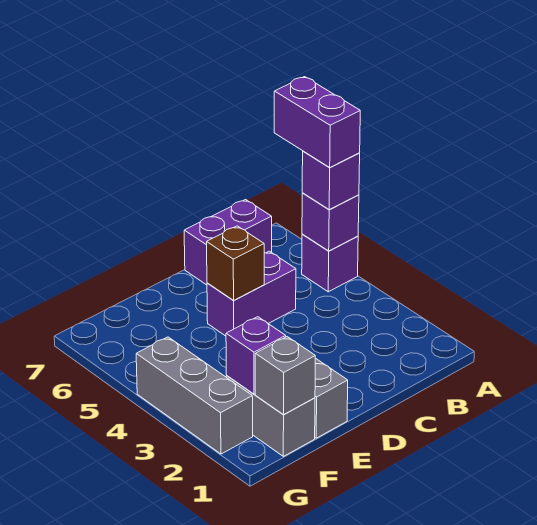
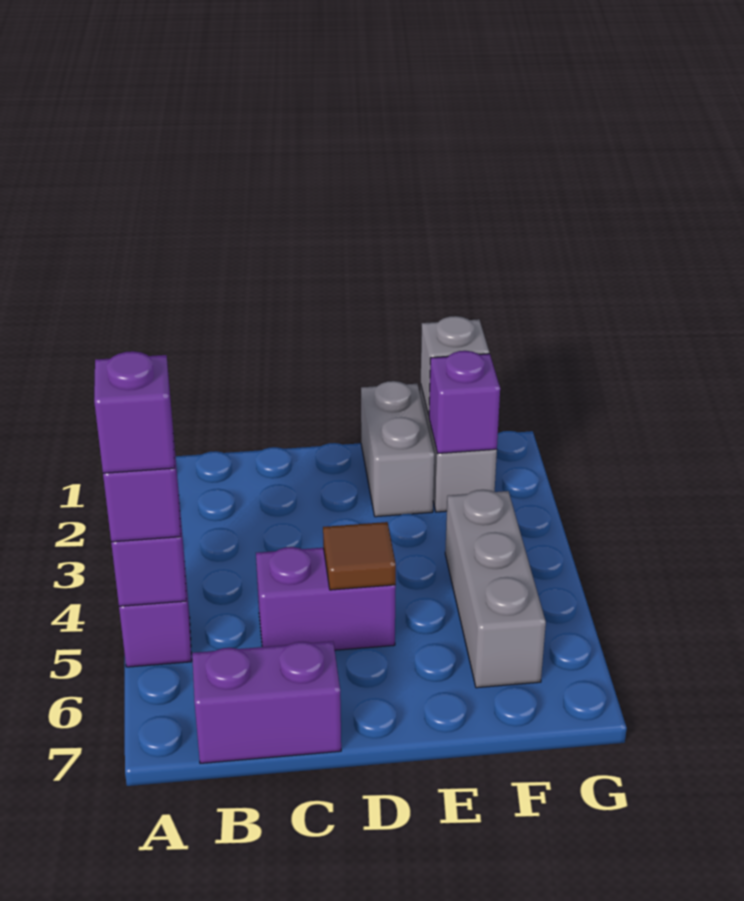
purple 1x2 brick [274,77,360,168] -> purple 1x1 brick [94,351,175,473]
brown 1x1 brick [207,226,264,301] -> brown 1x1 tile [323,522,396,590]
grey 1x3 brick [136,337,253,454] -> grey 1x3 brick moved to [445,490,546,688]

